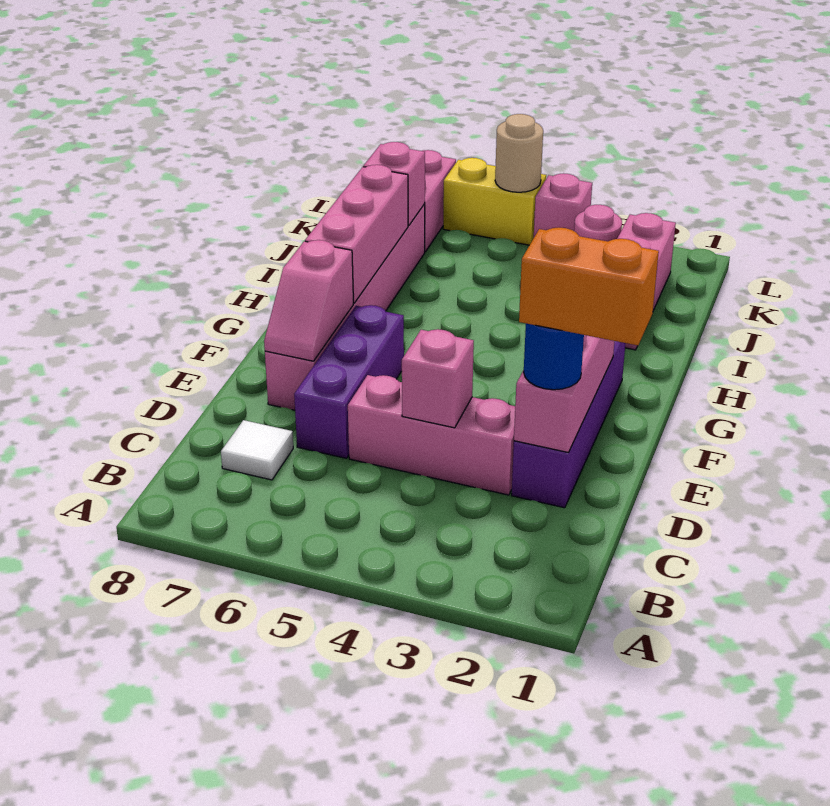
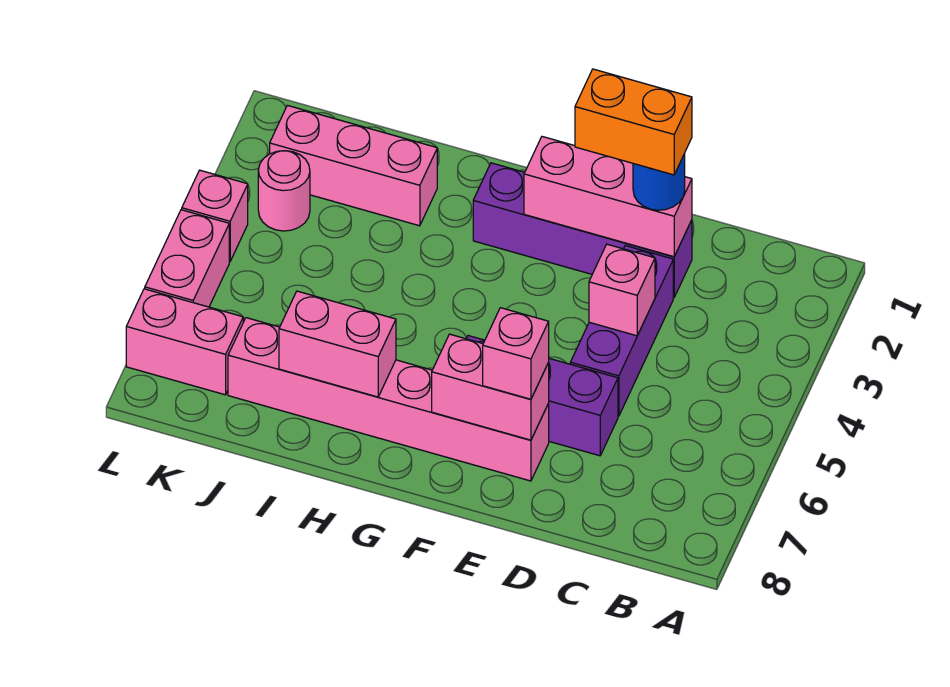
white 1x1 tile [221,420,293,480] -> none
orange 1x2 brick [519,228,659,345] -> orange 1x2 brick turned to [575,69,692,175]
pink 1x3 brick [348,375,515,495] -> purple 1x3 brick [570,246,673,416]
pink 1x2 slope [264,240,353,361] -> pink 1x2 brick [432,334,549,440]
pink 1x3 brick [305,165,408,303] -> pink 1x2 brick [279,291,396,397]
pink 1x1 brick [364,142,425,226] -> pink 1x1 brick moved to [483,308,549,399]
yellow 1x2 brick [443,158,546,245] -> pink 1x2 brick [145,210,229,307]
tan 1x1 round brick [495,114,543,192] -> none

